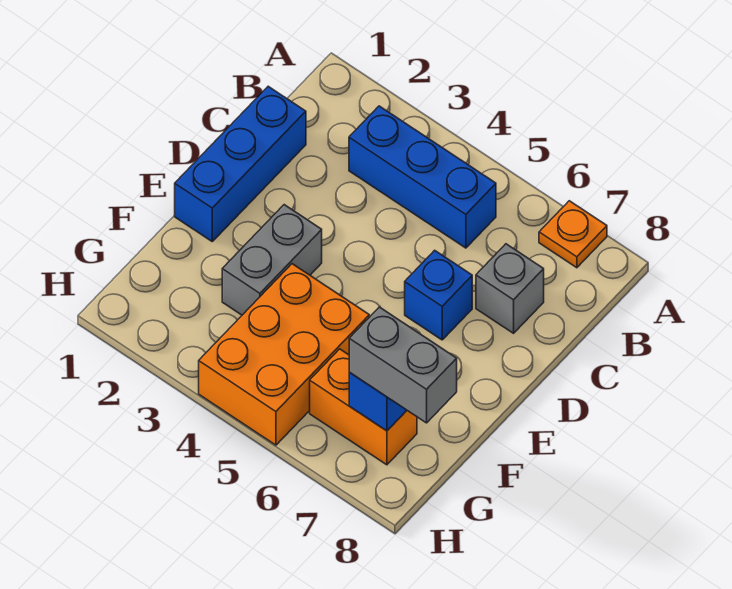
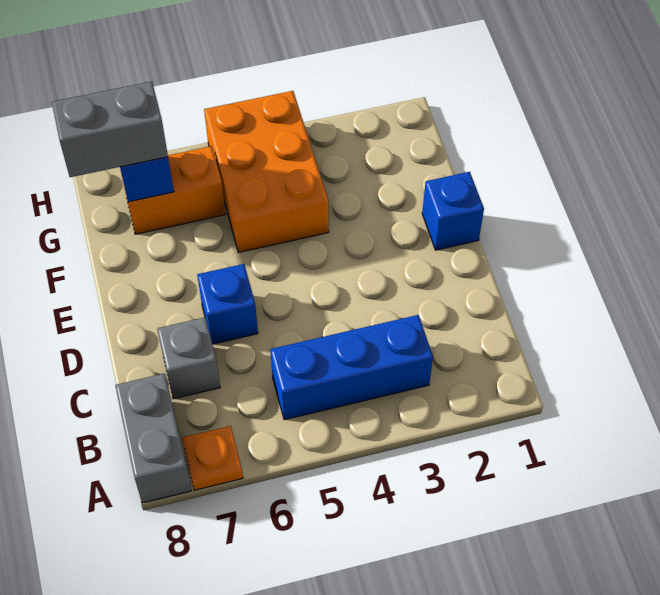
blue 1x3 brick [175,86,306,241] -> blue 1x1 brick [422,172,484,250]
grey 1x2 brick [222,205,322,315] -> grey 1x2 brick moved to [115,373,192,503]

